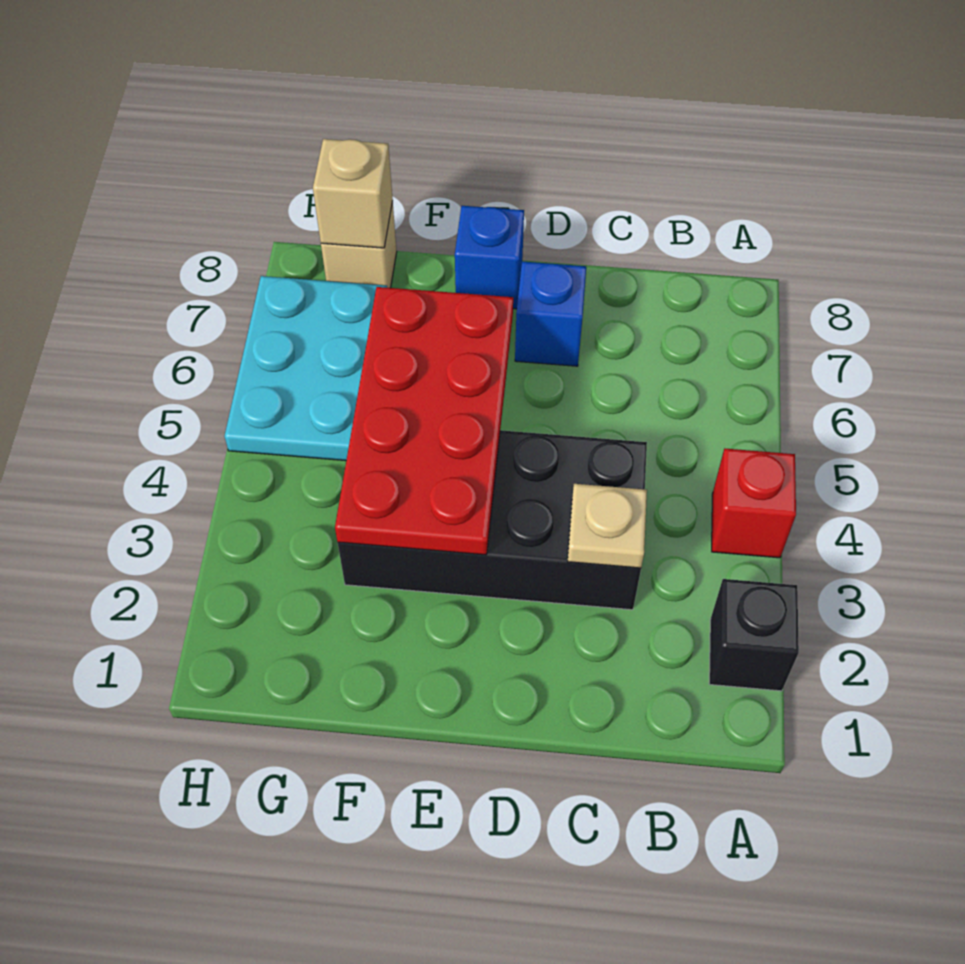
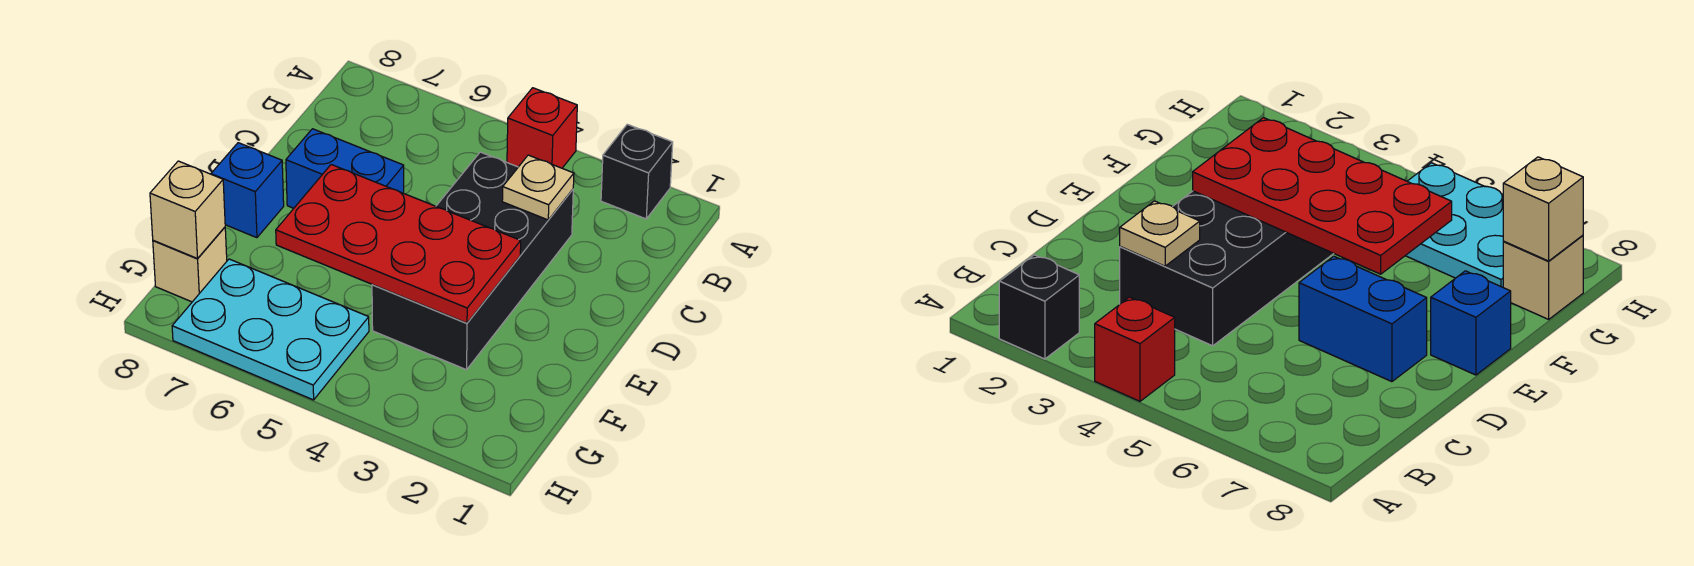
blue 1x1 brick [515,261,586,366] -> blue 1x2 brick [286,129,404,208]

